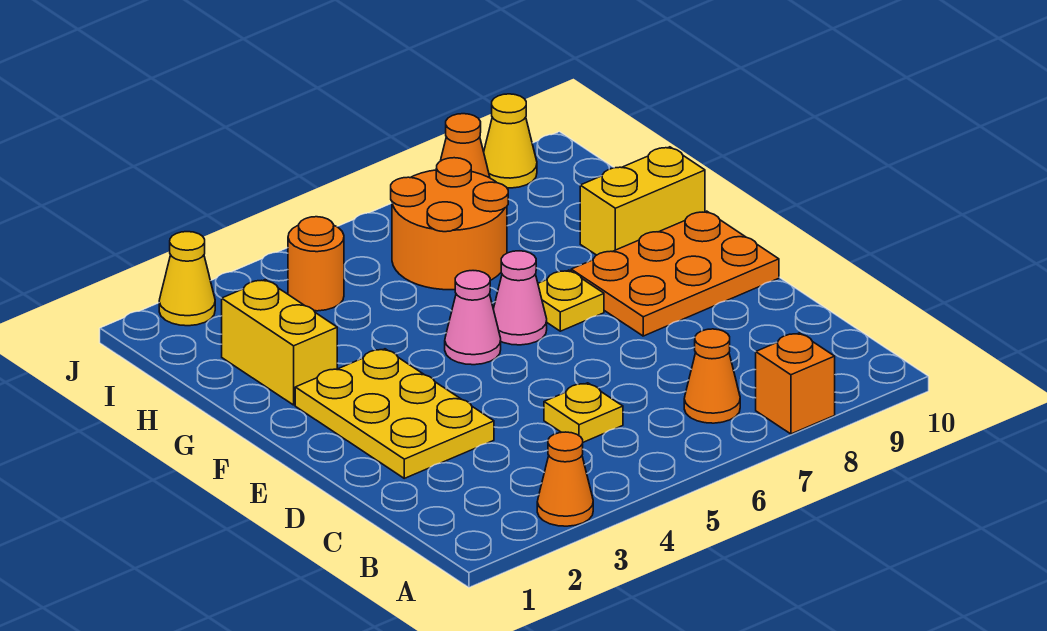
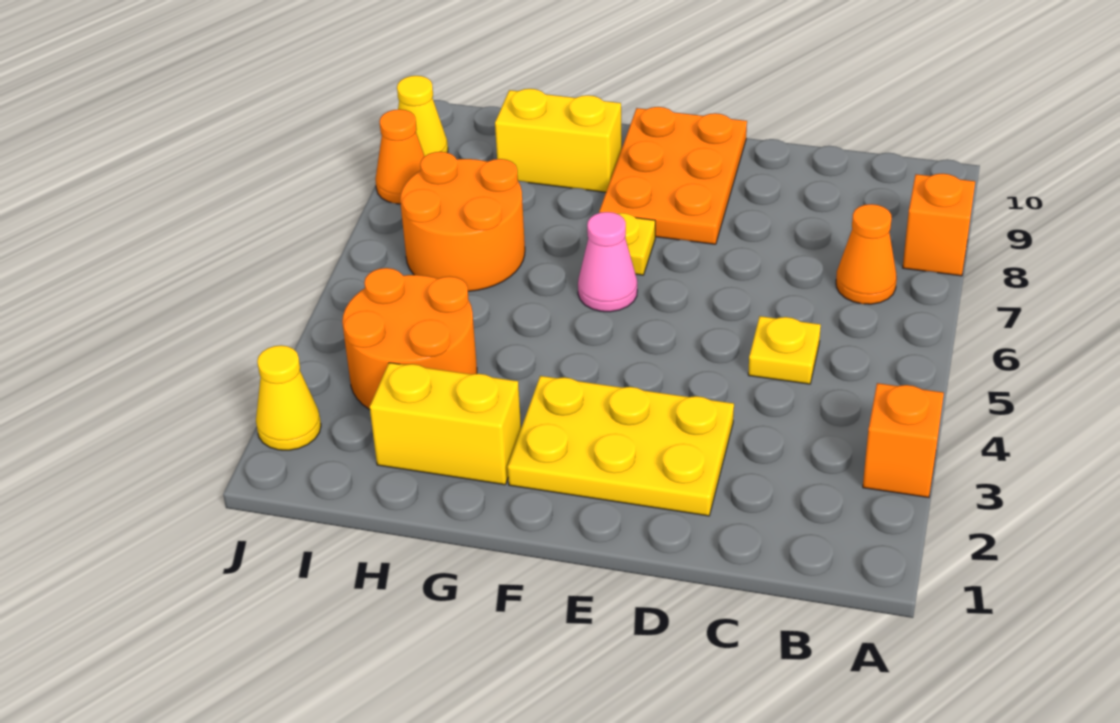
orange 1x1 cone [537,432,593,526] -> orange 1x1 brick [863,383,944,498]
pink 1x1 cone [445,271,501,365] -> none
yellow 1x2 brick [580,147,705,255] -> yellow 1x2 brick turned to [495,89,622,192]
orange 1x1 round brick [288,217,344,311] -> orange 2x2 round brick [342,268,477,410]

